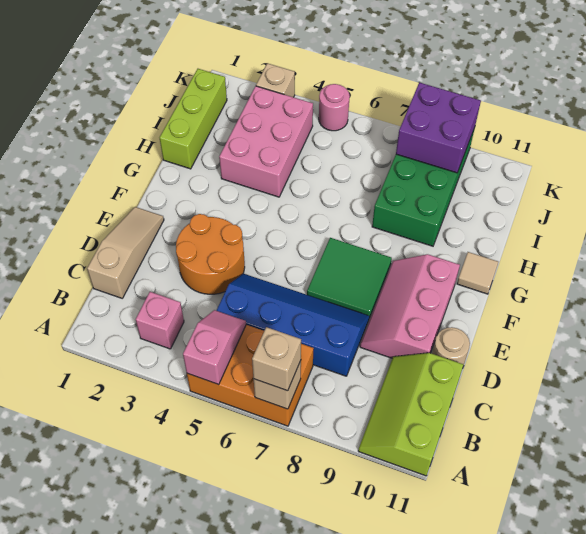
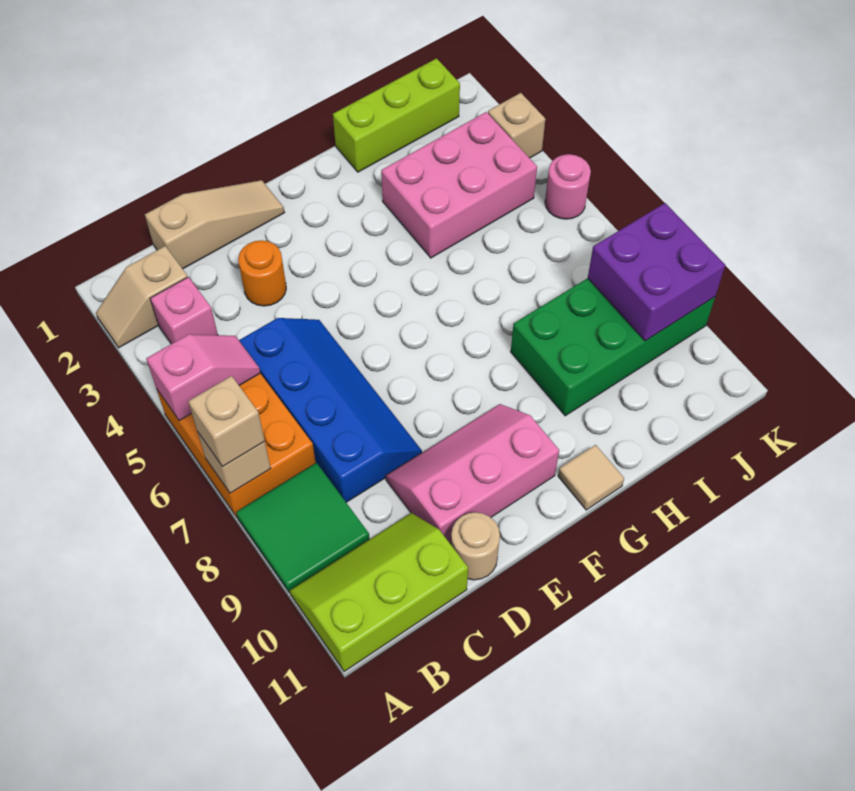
none -> tan 1x2 slope [96,246,188,348]
orange 2x2 round brick [176,214,245,294] -> orange 1x1 round brick [238,240,286,306]
green 2x2 tile [307,238,392,318] -> green 2x2 tile moved to [236,463,370,593]

